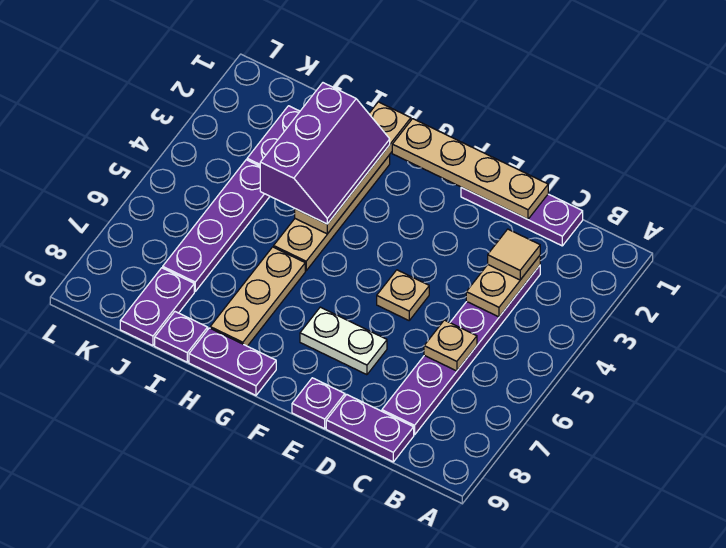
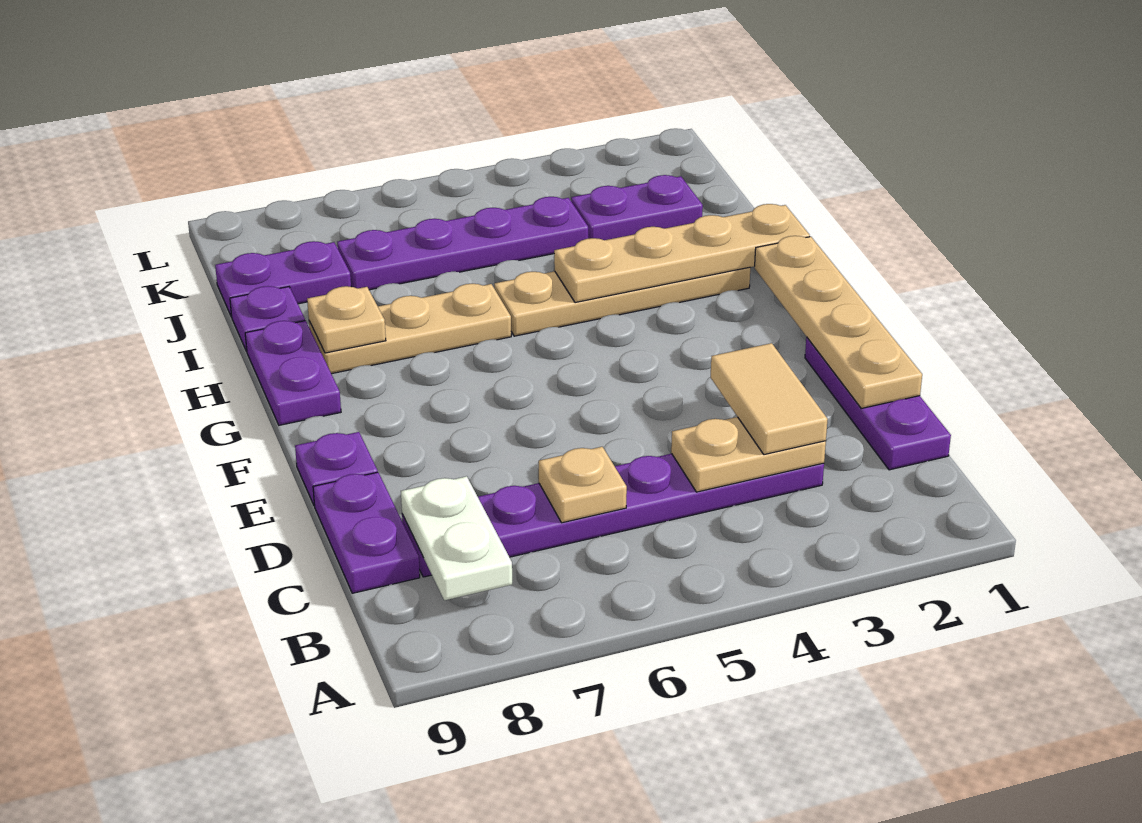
tan 1x1 tile [488,229,540,280] -> tan 1x2 tile [711,343,828,455]
tan 1x1 plate [377,270,429,320] -> tan 1x1 plate moved to [307,286,386,353]
white 1x2 plate [300,307,387,375] -> white 1x2 plate moved to [401,476,512,600]
purple 2x3 slope [260,83,390,224] -> none

